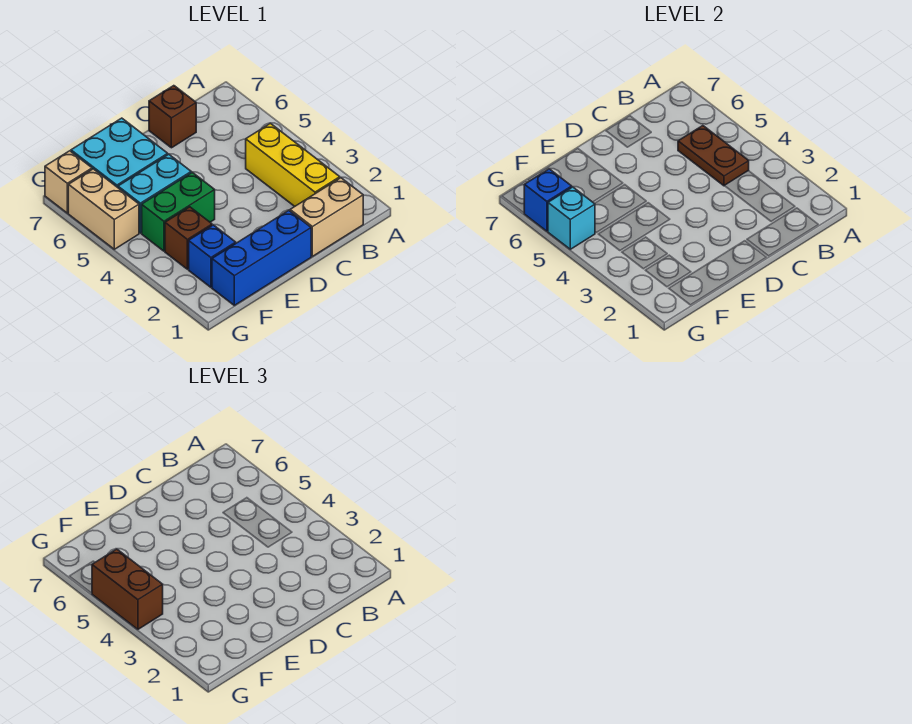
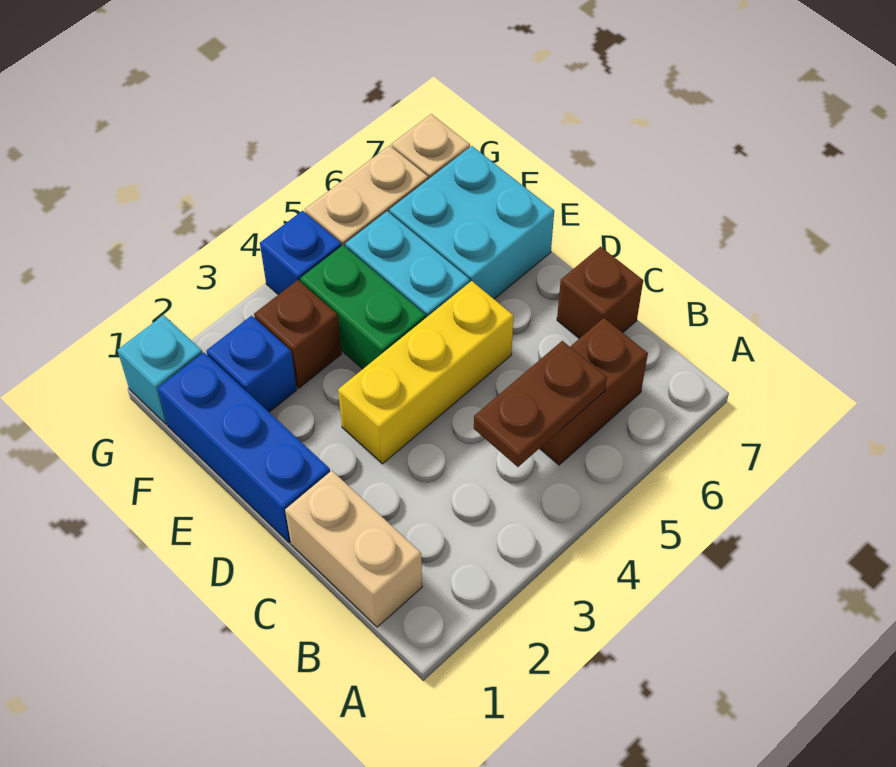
yellow 1x3 brick [246,123,340,206] -> yellow 1x3 brick moved to [338,281,514,464]
brown 1x2 brick [92,549,163,629] -> brown 1x2 brick moved to [540,318,648,465]
cyan 1x1 brick [548,187,595,249] -> cyan 1x1 brick moved to [117,315,203,424]
blue 1x1 brick [524,169,572,231] -> blue 1x1 brick moved to [260,211,341,295]

